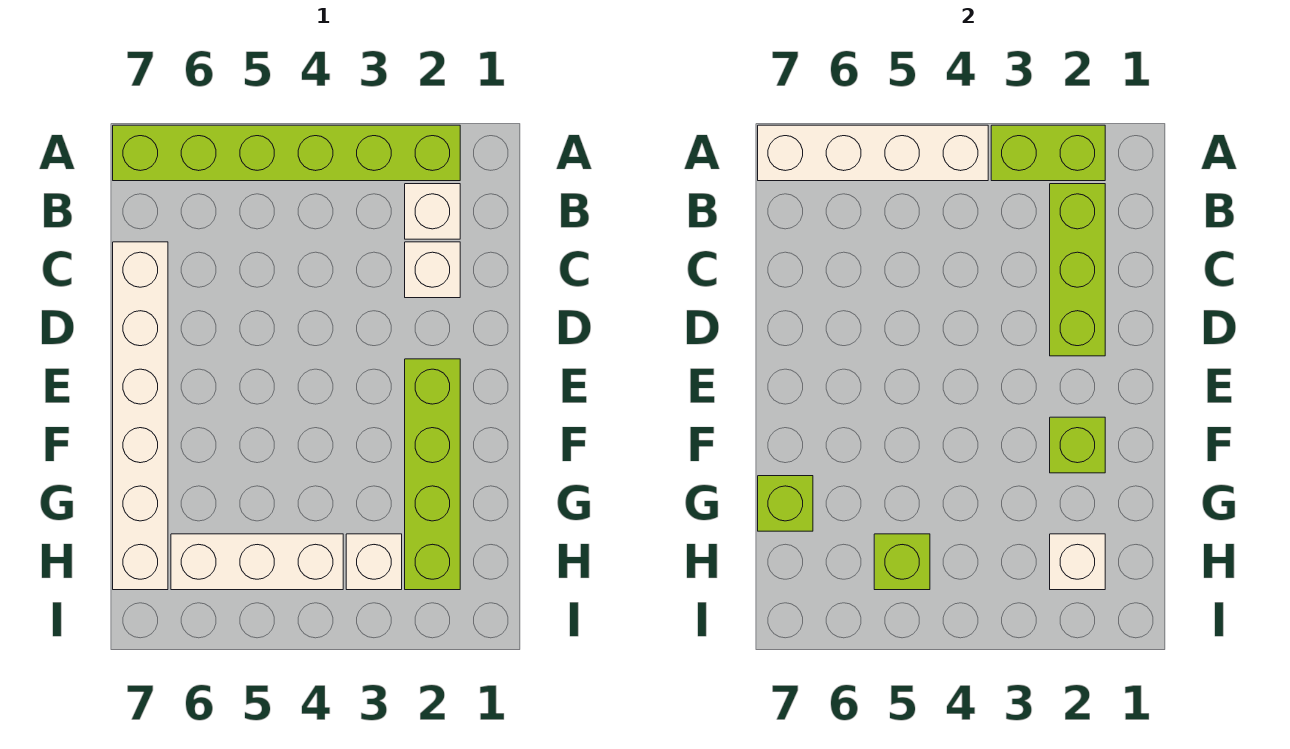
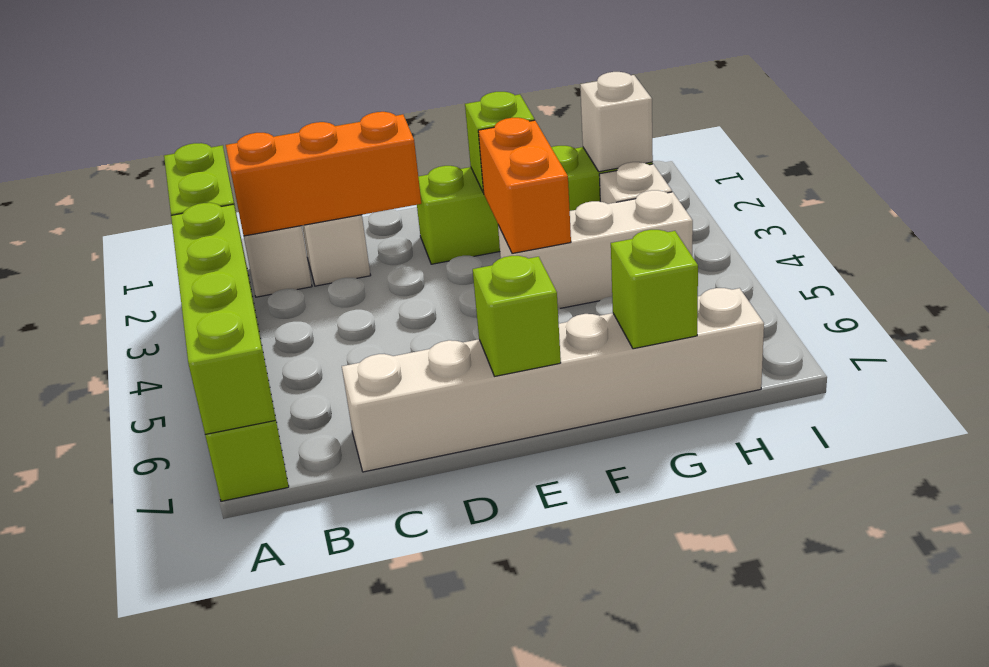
white 1x4 brick [758,125,988,181] -> lime 1x4 brick [171,203,275,434]
lime 1x3 brick [1050,184,1105,356] -> orange 1x3 brick [226,112,421,236]
none -> orange 1x2 brick [478,118,571,253]
white 1x3 brick [171,534,343,590] -> white 1x3 brick turned to [498,190,693,308]
lime 1x1 brick [874,534,930,590] -> lime 1x1 brick moved to [473,256,561,376]

